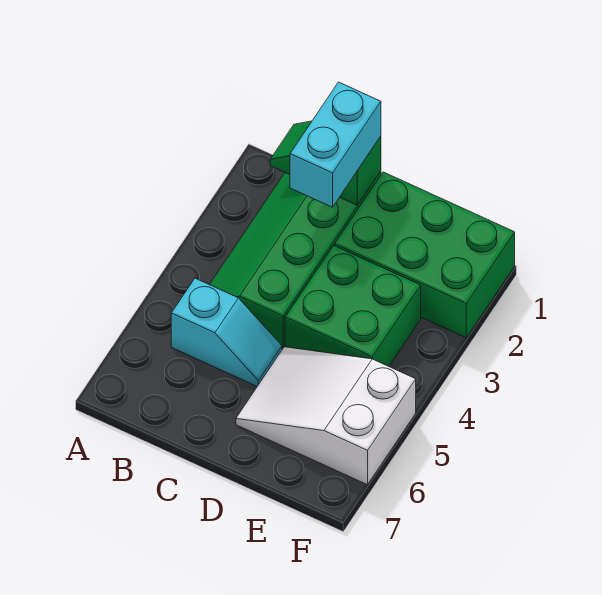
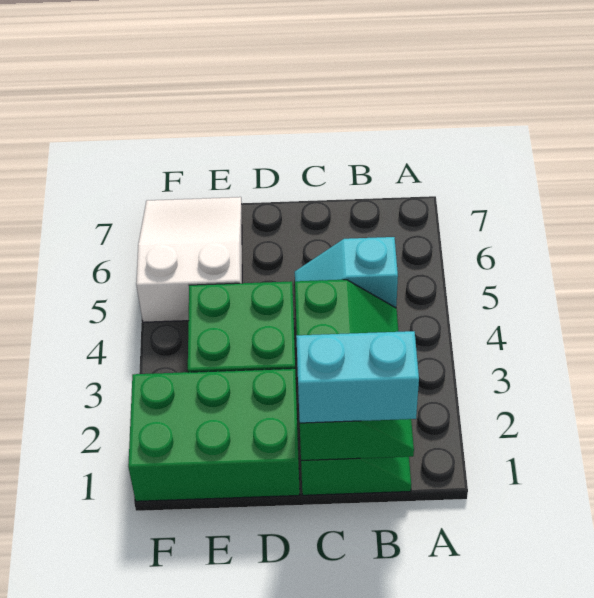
cyan 1x2 brick [290,82,381,207] -> cyan 1x2 brick turned to [296,331,419,423]
white 2x3 slope [236,347,416,485] -> white 2x3 slope turned to [136,197,242,322]

